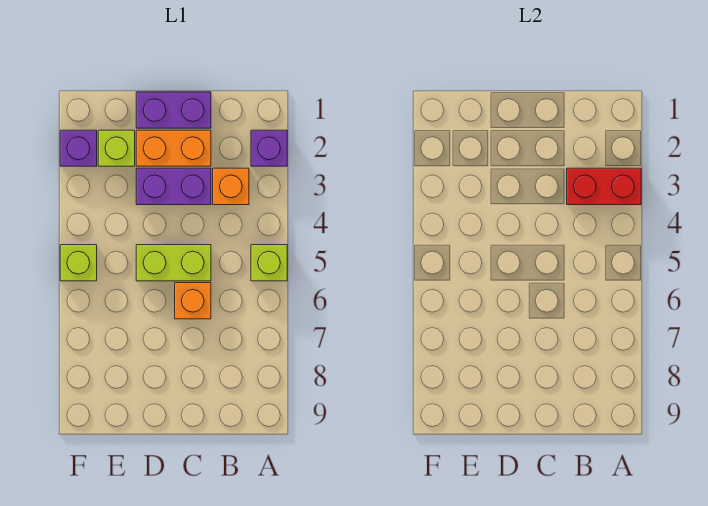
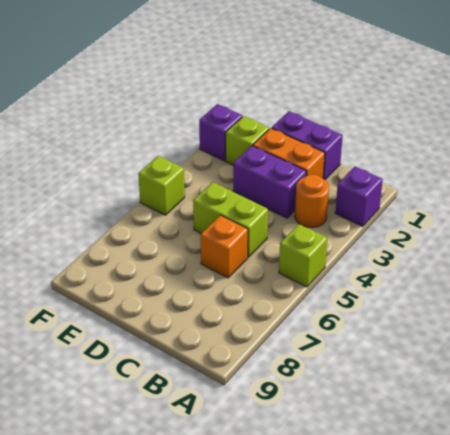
red 1x2 brick [567,168,641,205] -> none
orange 1x1 brick [213,168,249,205] -> orange 1x1 round brick [295,174,329,228]

